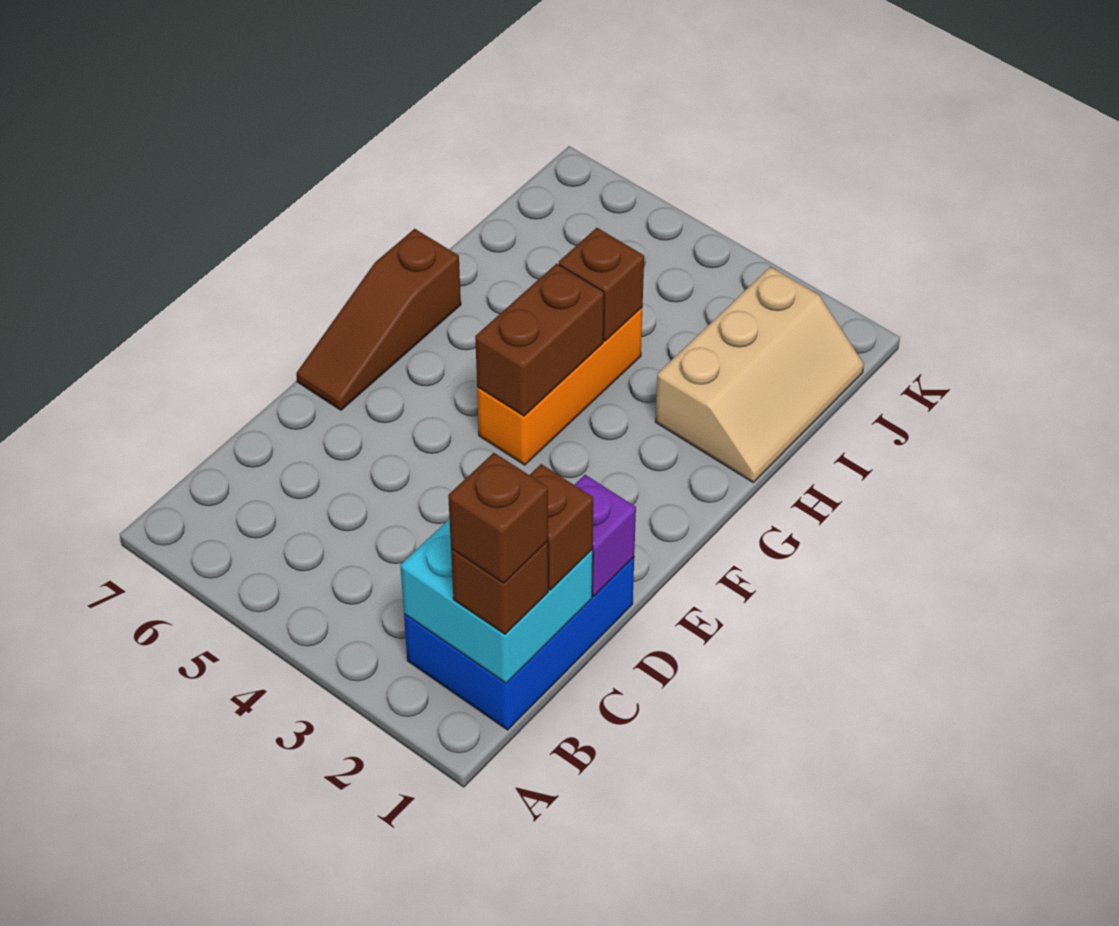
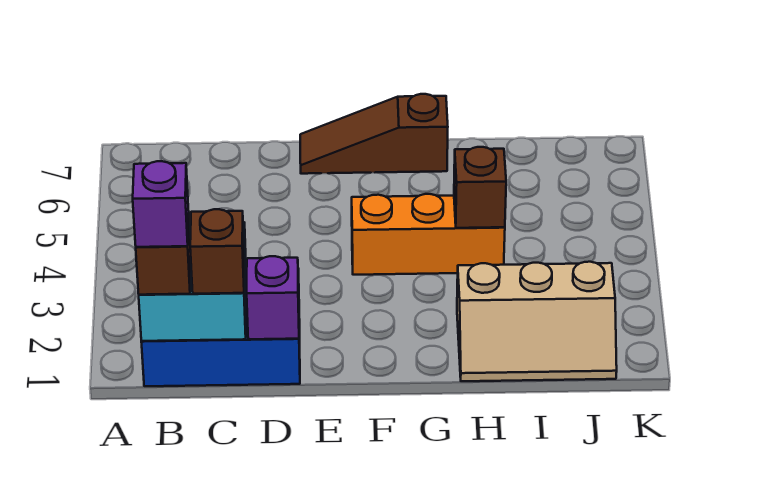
brown 1x1 brick [448,453,548,583] -> purple 1x1 brick [133,161,189,247]
brown 1x2 brick [475,264,604,416] -> none

